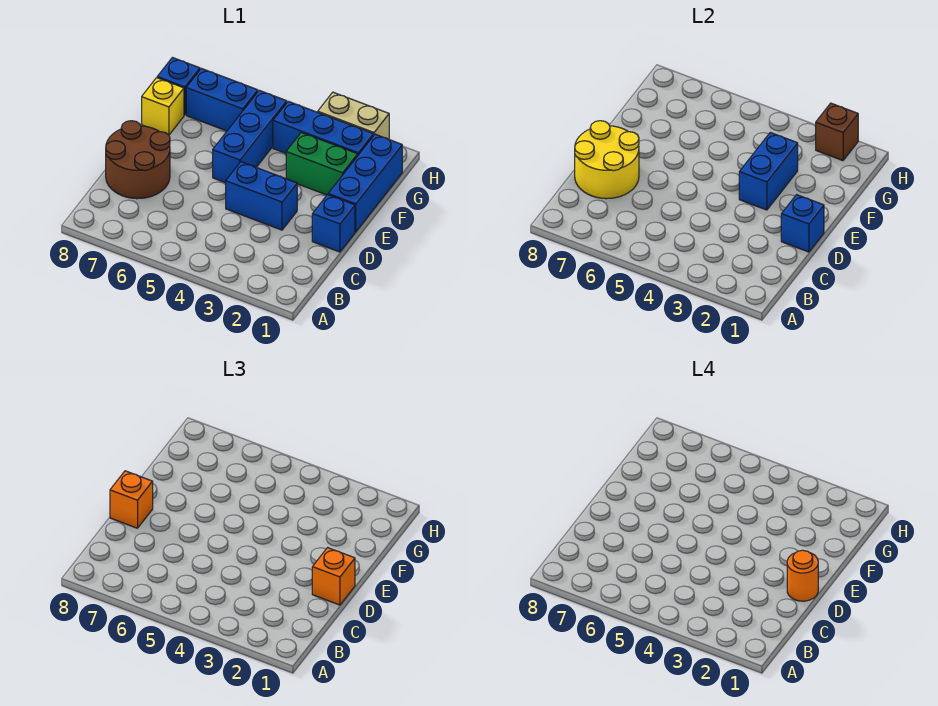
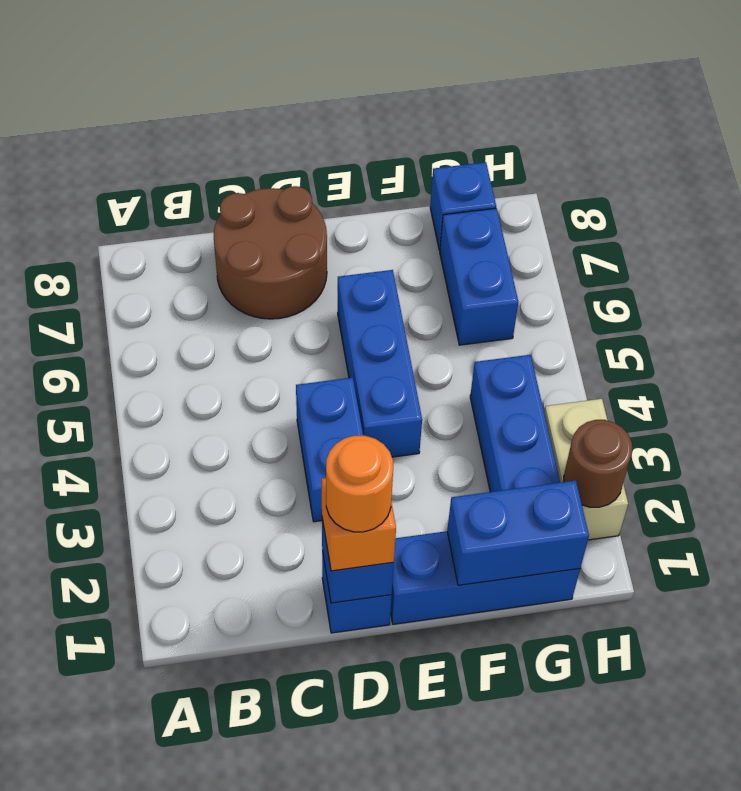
yellow 2x2 round brick [575,121,639,199] -> none
orange 1x1 brick [110,471,153,528] -> none
blue 1x2 brick [739,132,798,210] -> blue 1x2 brick moved to [447,480,589,585]
blue 1x3 brick [213,90,287,183] -> blue 1x3 brick turned to [338,270,422,457]
green 1x2 brick [286,132,358,195] -> none
yellow 1x1 brick [142,78,184,135] -> none
brown 1x1 brick [816,103,858,161] -> brown 1x1 round brick [564,420,632,507]

